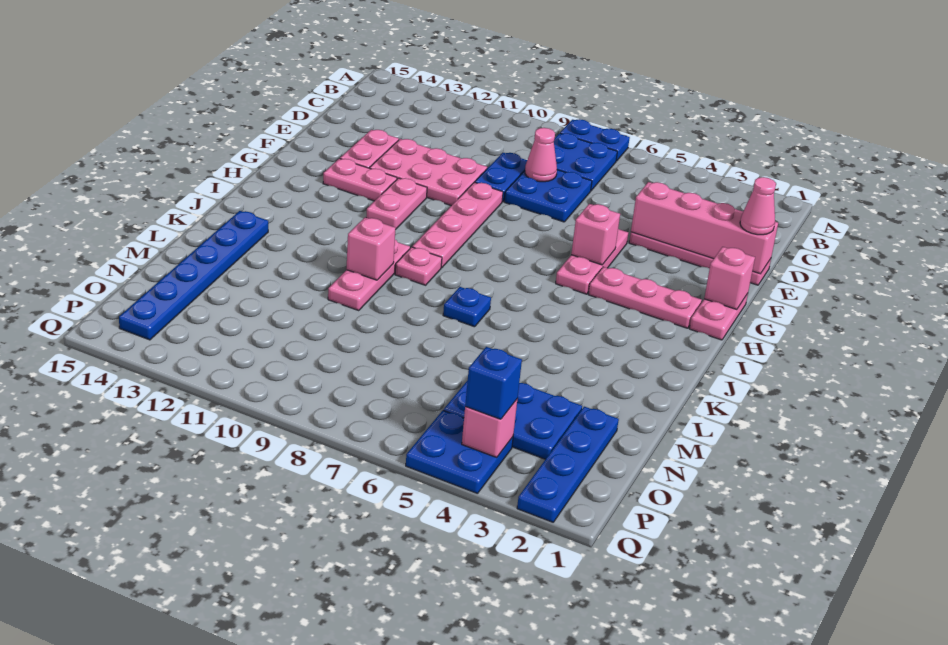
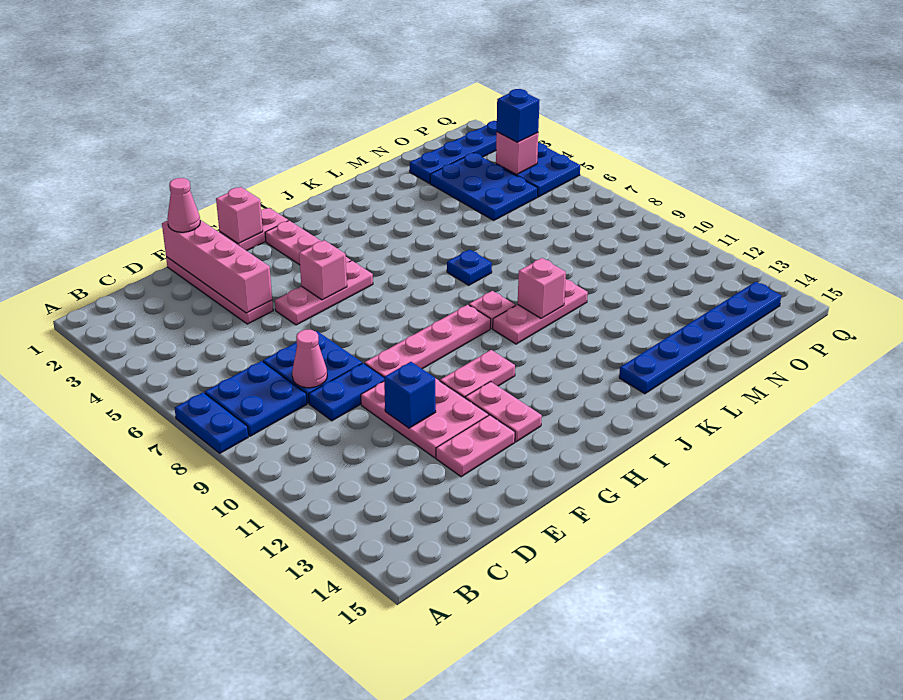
none -> blue 1x1 brick [384,362,436,428]

